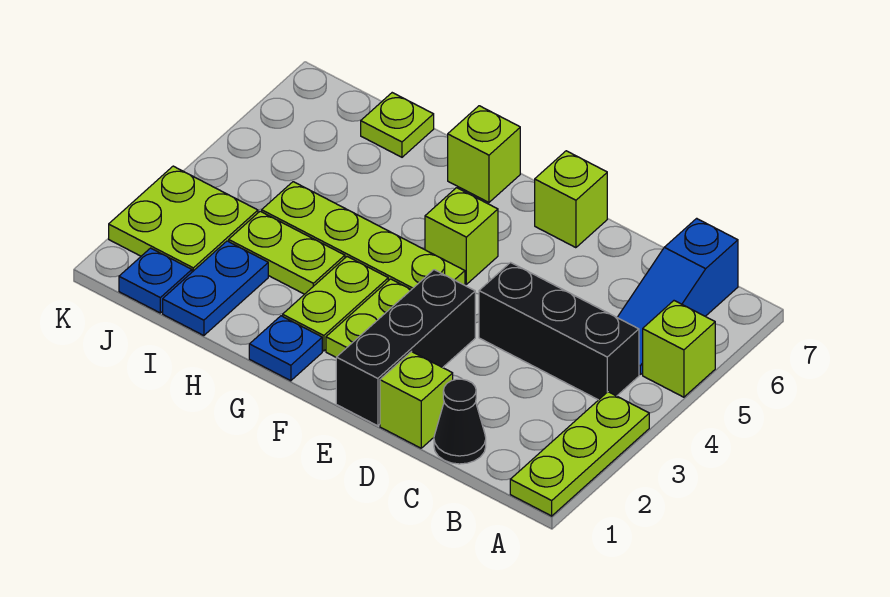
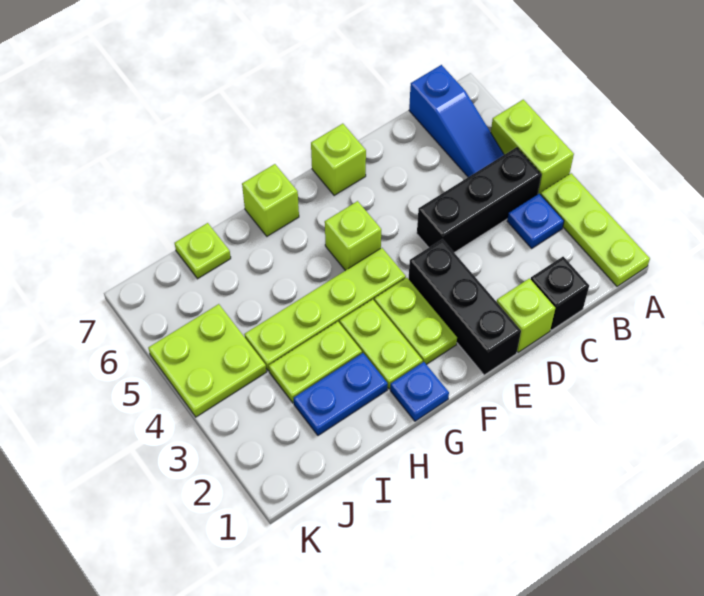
lime 1x1 brick [643,301,715,397] -> lime 1x2 brick [491,100,574,194]
black 1x1 cone [434,379,486,464] -> black 1x1 brick [531,257,589,330]
blue 1x2 plate [163,241,268,336] -> blue 1x2 plate turned to [294,353,388,435]
blue 1x1 plate [119,248,192,313] -> blue 1x1 plate moved to [507,194,564,248]
lime 2x2 plate [109,166,258,272] -> lime 2x2 plate moved to [148,304,266,417]

